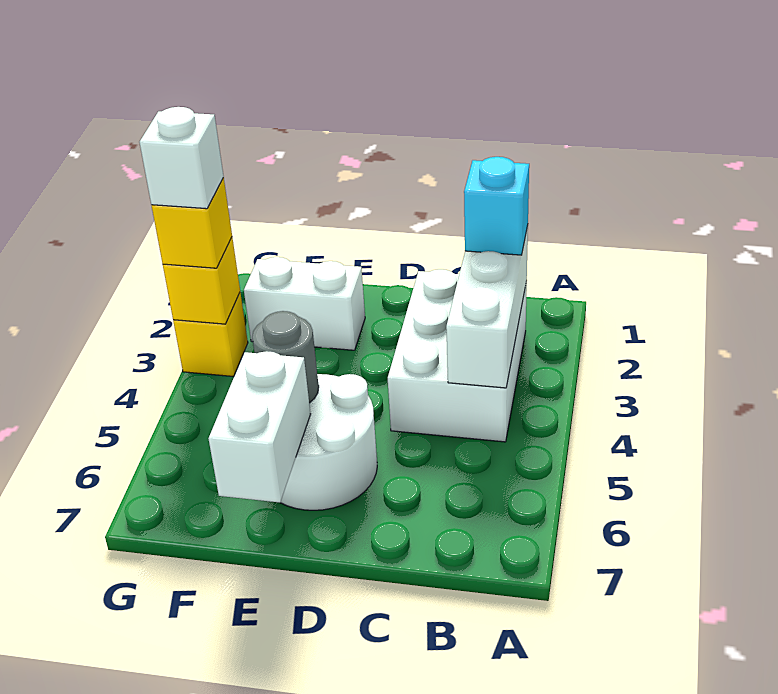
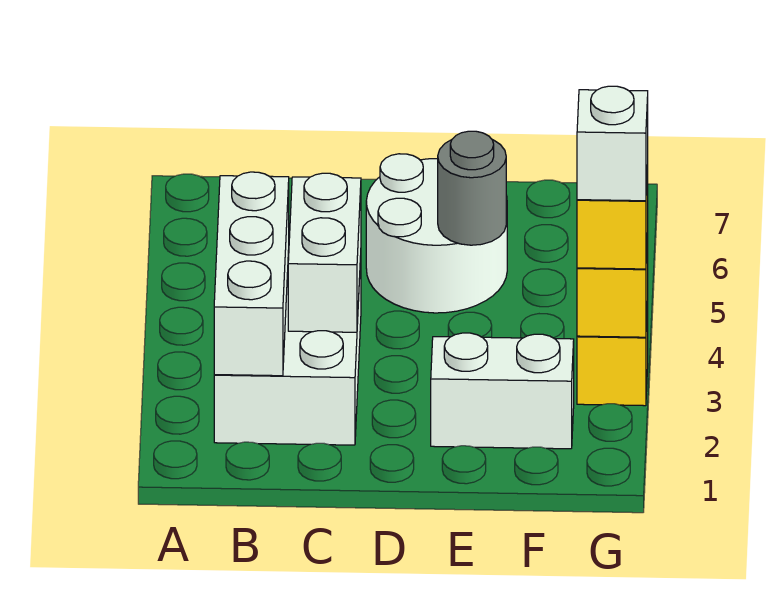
cyan 1x1 brick [464,157,529,255] -> none
white 1x2 brick [208,351,311,503] -> white 1x2 brick moved to [288,173,361,332]

